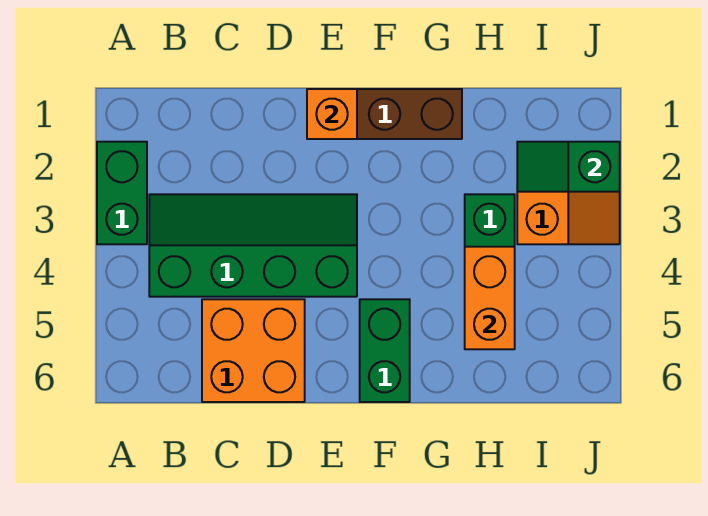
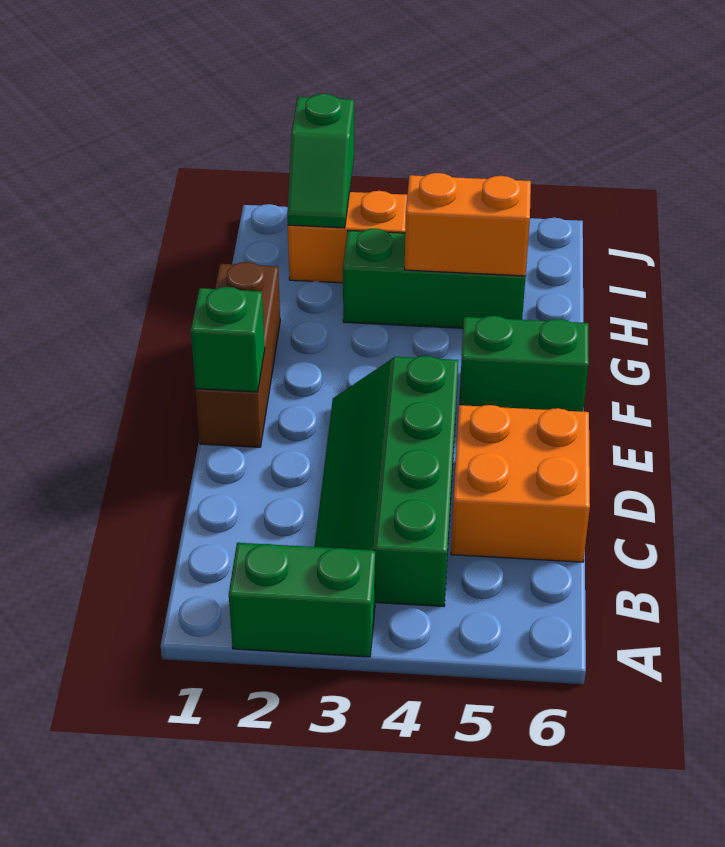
orange 1x1 brick [307,89,357,139] -> green 1x1 brick [191,287,265,392]

